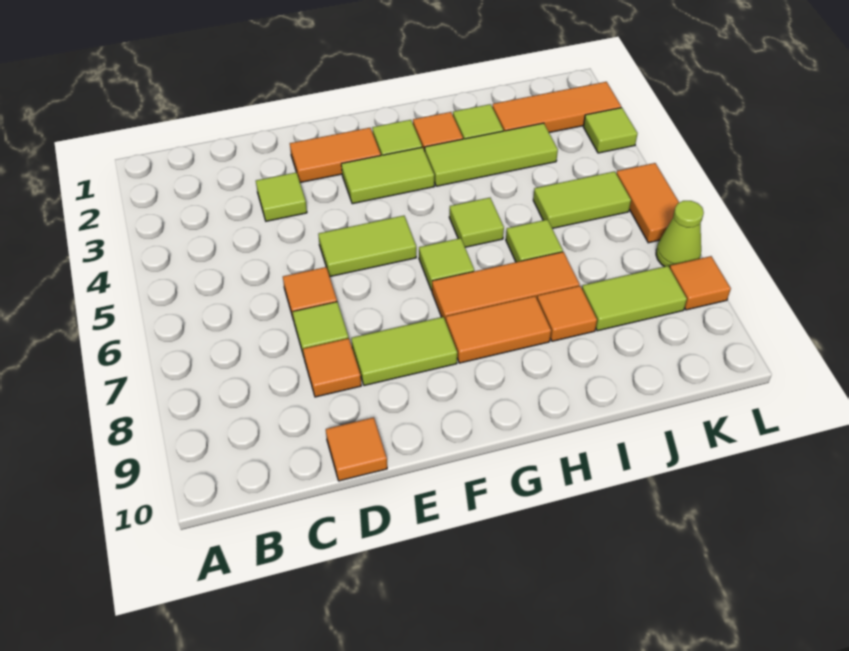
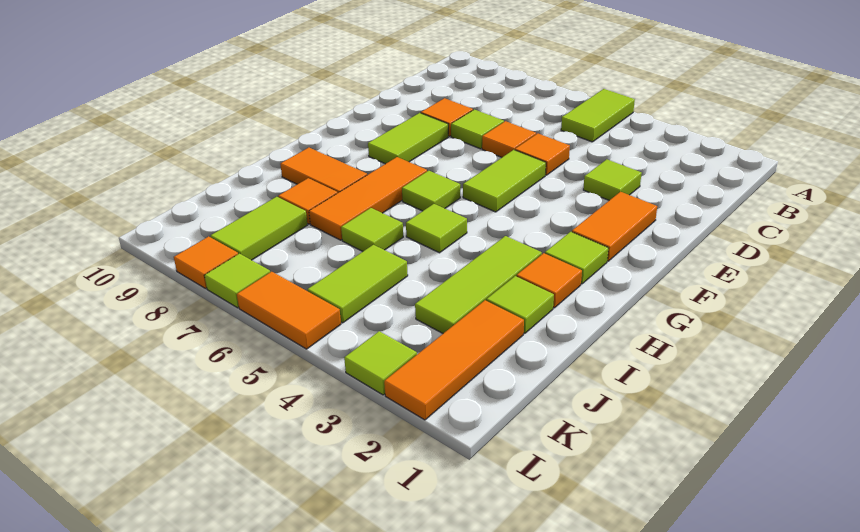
orange 1x1 tile [326,417,387,481] -> orange 1x1 tile moved to [515,134,570,175]
lime 1x2 tile [341,147,434,204] -> lime 1x2 tile moved to [561,89,635,142]
orange 1x2 tile [446,296,551,363] -> orange 1x2 tile turned to [280,148,367,193]
lime 1x1 cone [656,201,704,268] -> lime 1x1 tile [204,254,270,308]

